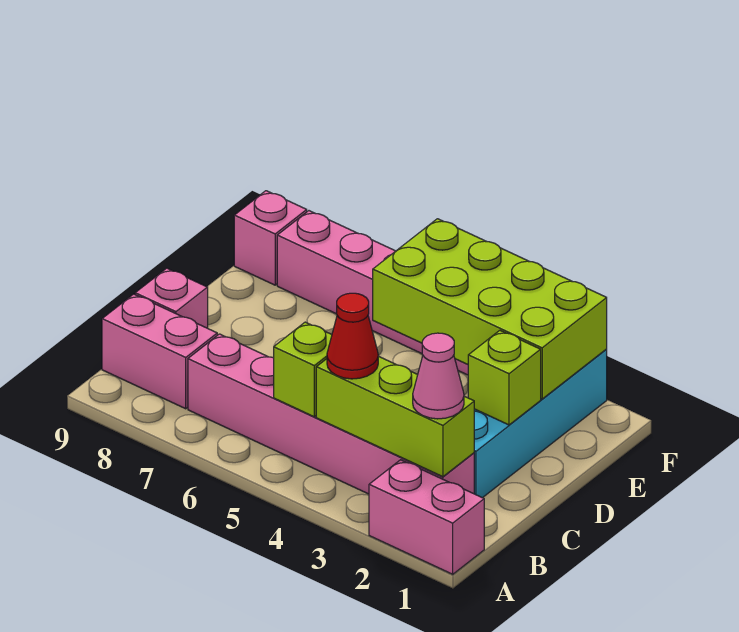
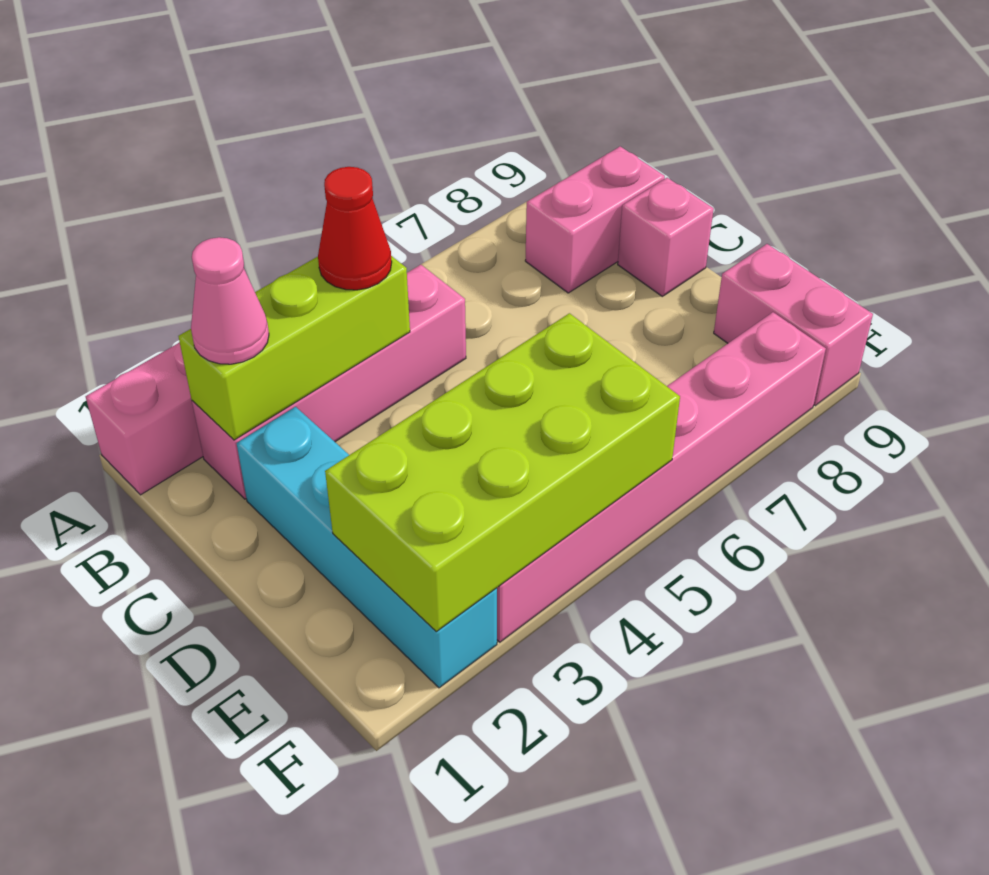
pink 1x6 brick [188,334,474,494] -> pink 1x4 brick [192,265,466,499]
lime 1x1 brick [274,322,332,417] -> none
lime 1x1 brick [468,330,541,425] -> none
pink 1x1 brick [234,191,307,285] -> pink 1x2 brick [714,244,873,406]

